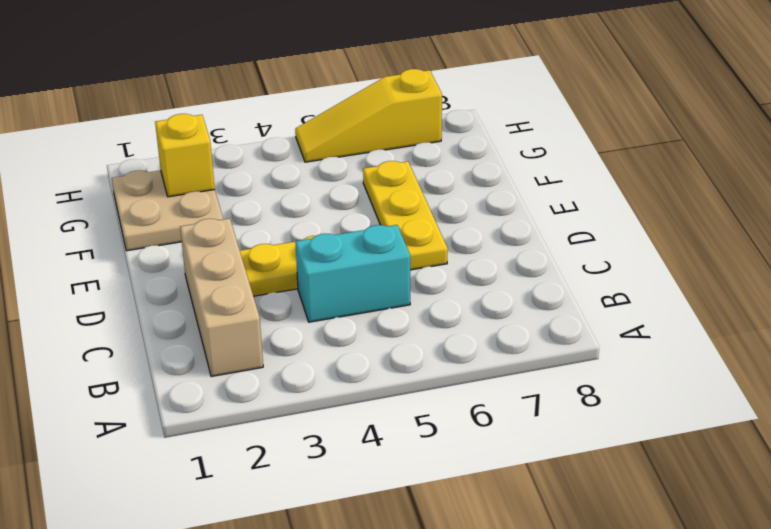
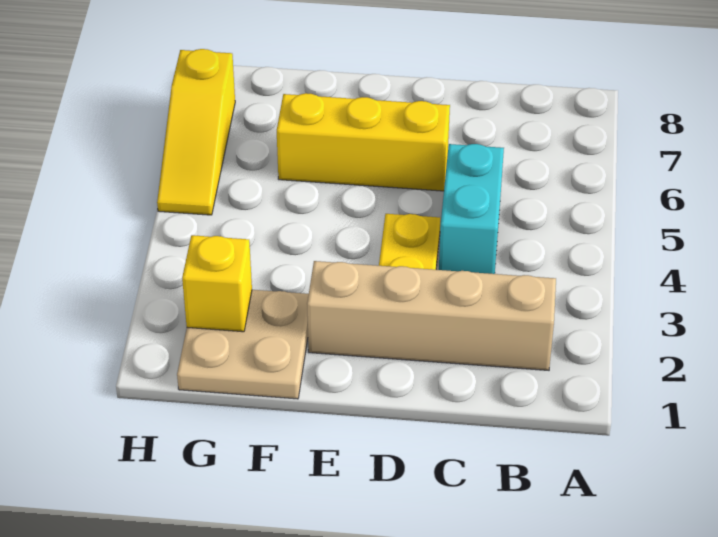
tan 1x3 brick [180,219,263,377] -> tan 1x4 brick [307,261,556,370]
yellow 1x3 plate [363,161,448,270] -> yellow 1x3 brick [277,93,450,191]

